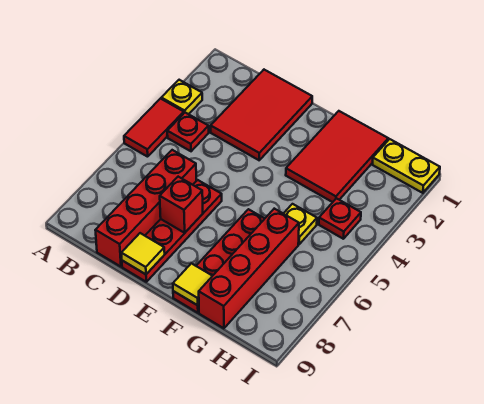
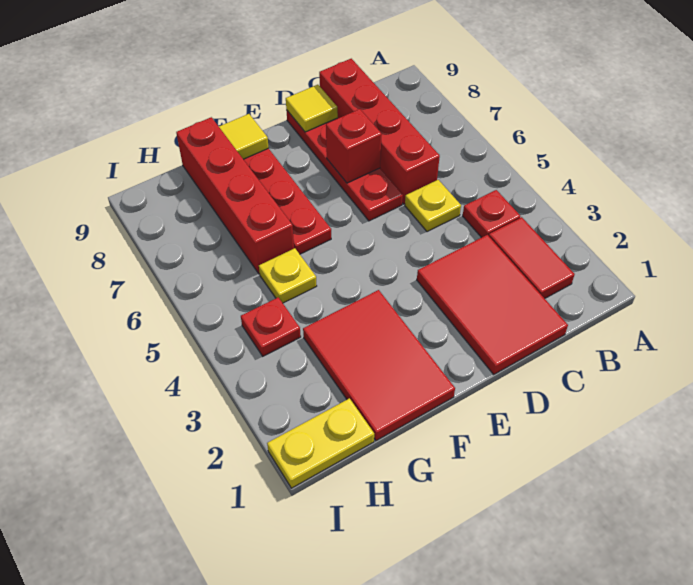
yellow 1x1 plate [161,80,202,114] -> yellow 1x1 plate moved to [405,180,461,232]
red 1x2 tile [124,99,184,157] -> red 1x2 tile moved to [489,217,575,299]

